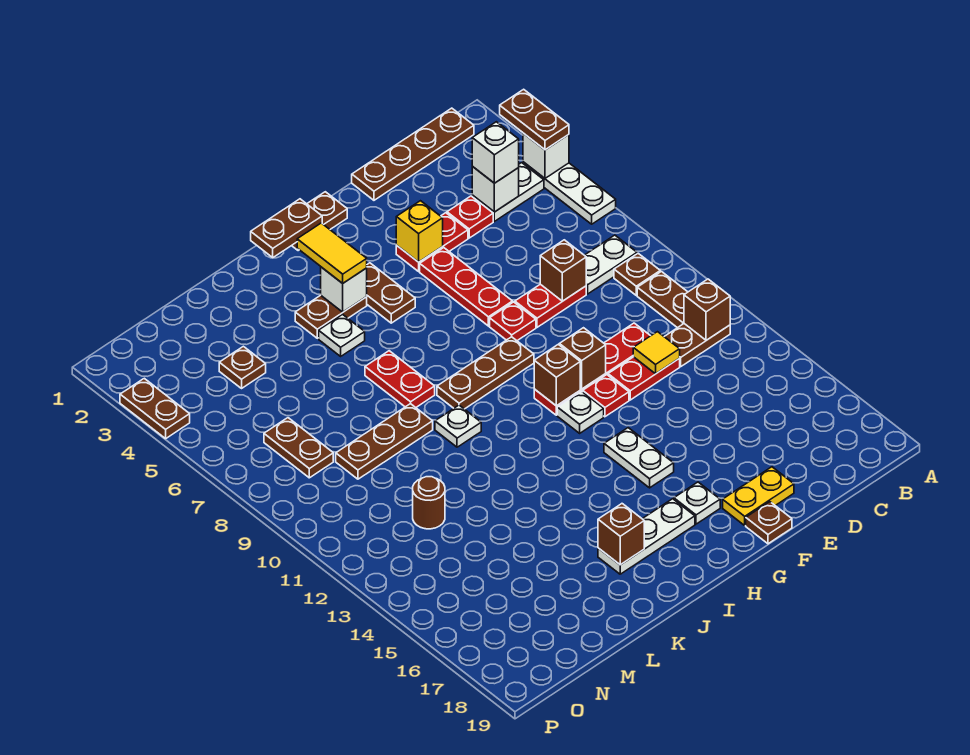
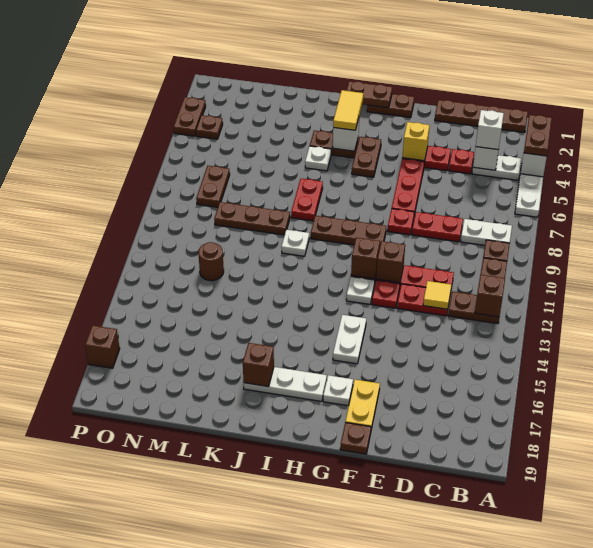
brown 1x1 brick [540,240,586,301] -> brown 1x1 brick moved to [85,325,120,368]
yellow 1x2 plate [723,467,794,525] -> yellow 1x2 plate turned to [345,380,380,429]
brown 1x1 plate [219,346,266,388] -> brown 1x1 plate moved to [196,115,223,139]

